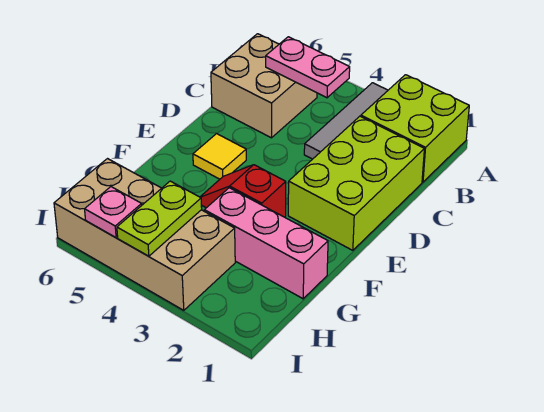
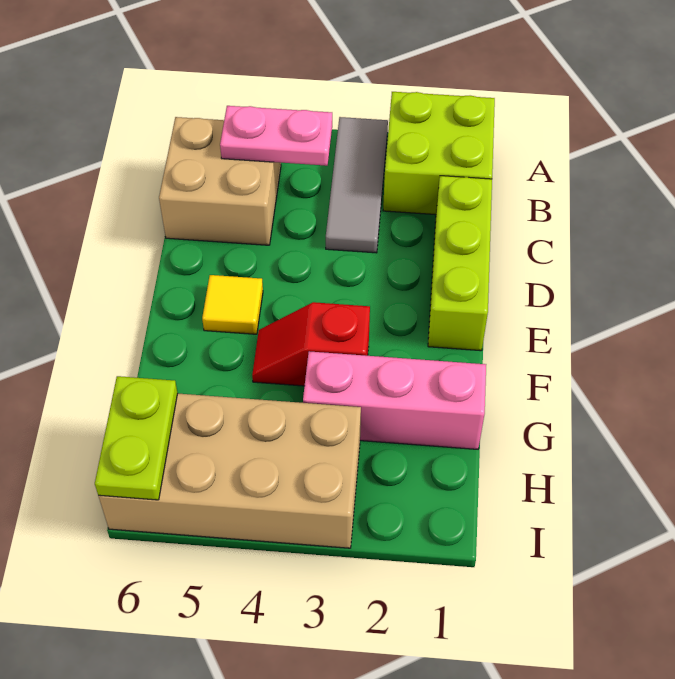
lime 2x3 brick [288,116,424,250] -> lime 1x3 brick [428,176,492,351]
lime 1x2 plate [117,181,202,256] -> lime 1x2 plate moved to [95,376,178,500]
pink 1x1 plate [85,187,142,238] -> none

